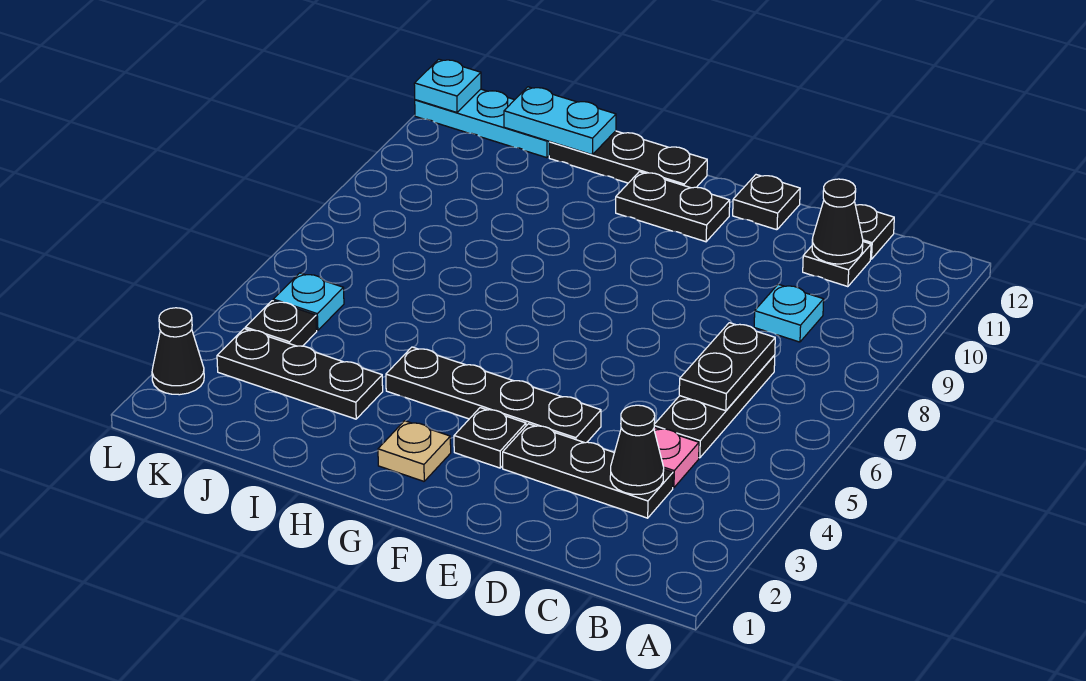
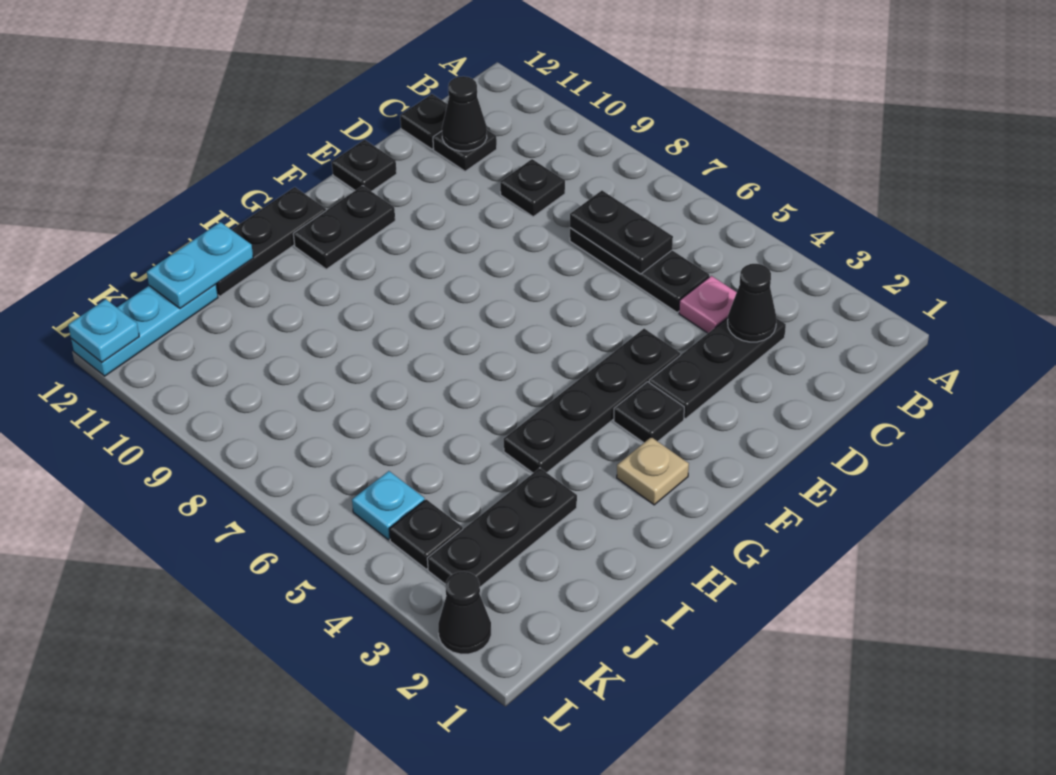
cyan 1x1 plate [754,284,824,342] -> black 1x1 plate [500,159,565,217]

